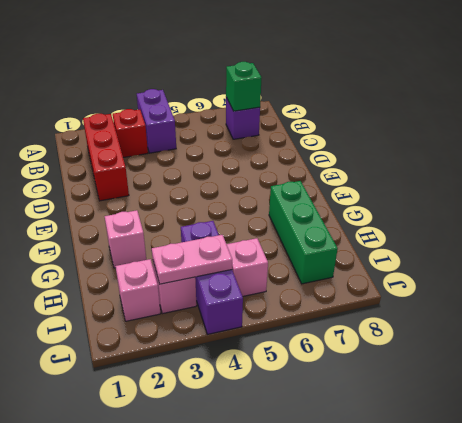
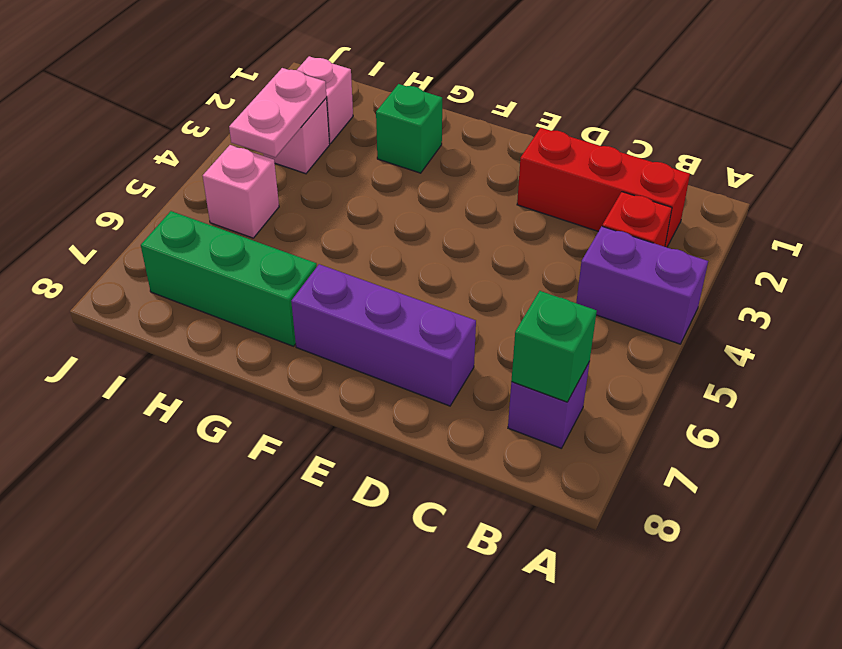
pink 1x1 brick [105,210,146,268] -> green 1x1 brick [376,84,442,173]
purple 1x3 brick [181,221,243,334] -> purple 1x3 brick moved to [291,264,476,406]

